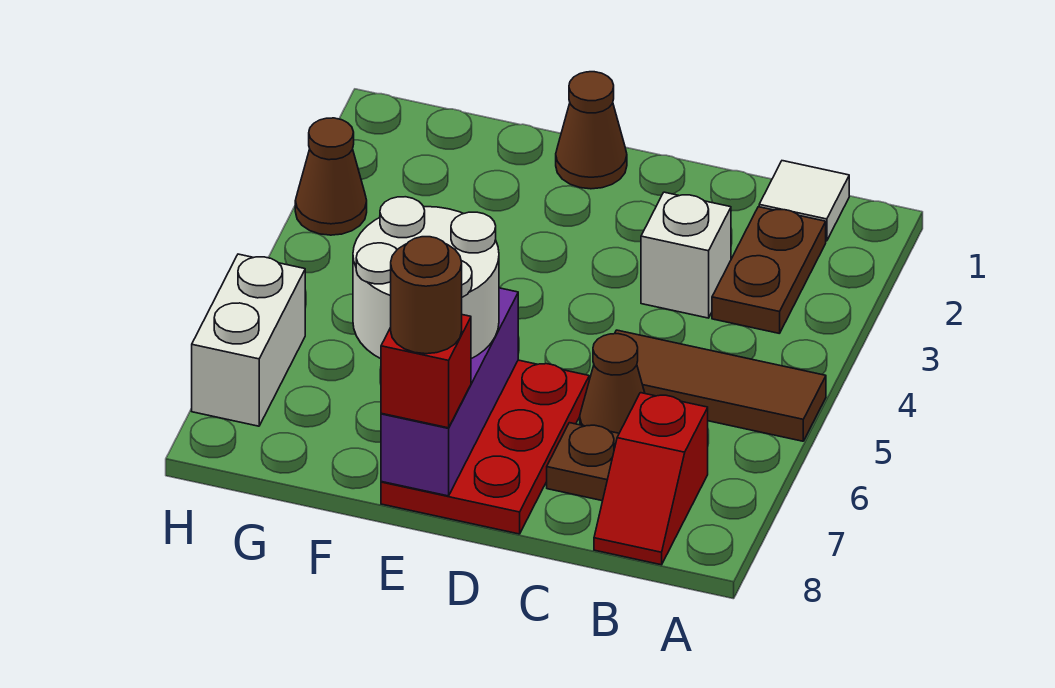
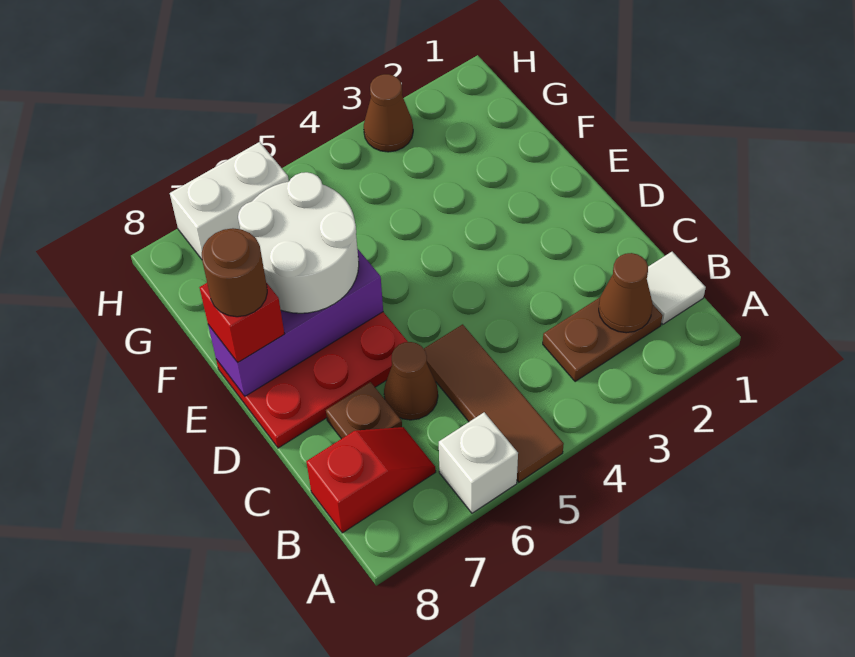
red 1x2 slope [594,393,708,565] -> red 1x2 slope turned to [306,427,436,533]
white 1x1 brick [641,192,731,318] -> white 1x1 brick moved to [439,412,518,513]
brown 1x1 cone [556,72,627,189] -> brown 1x1 cone moved to [599,253,653,333]

